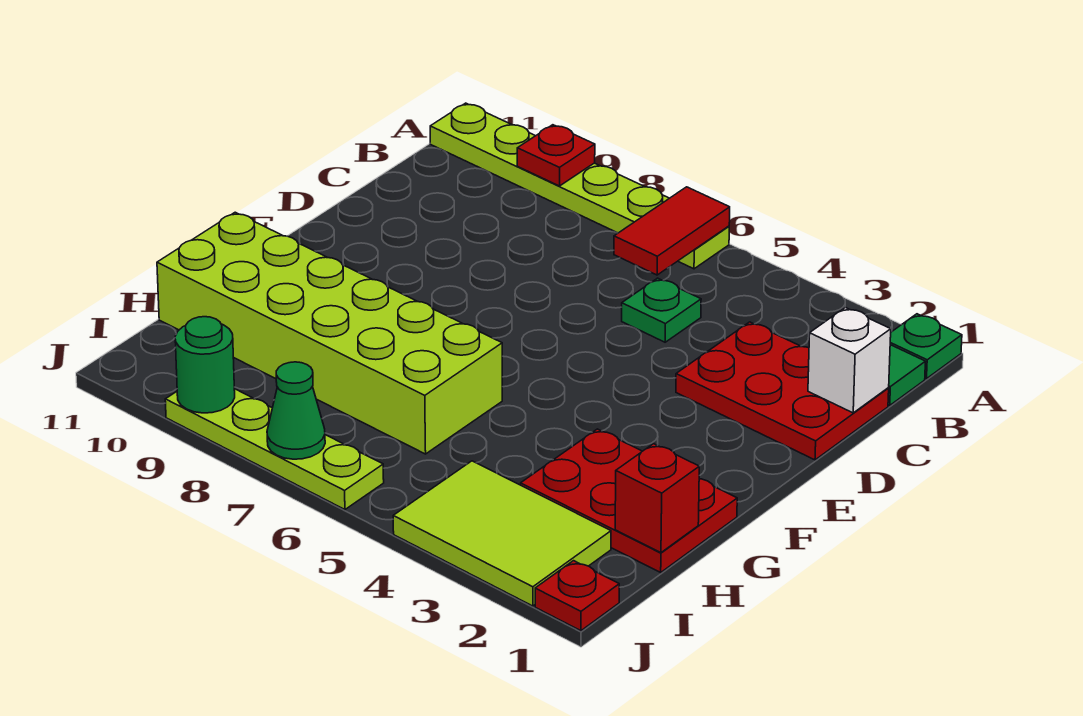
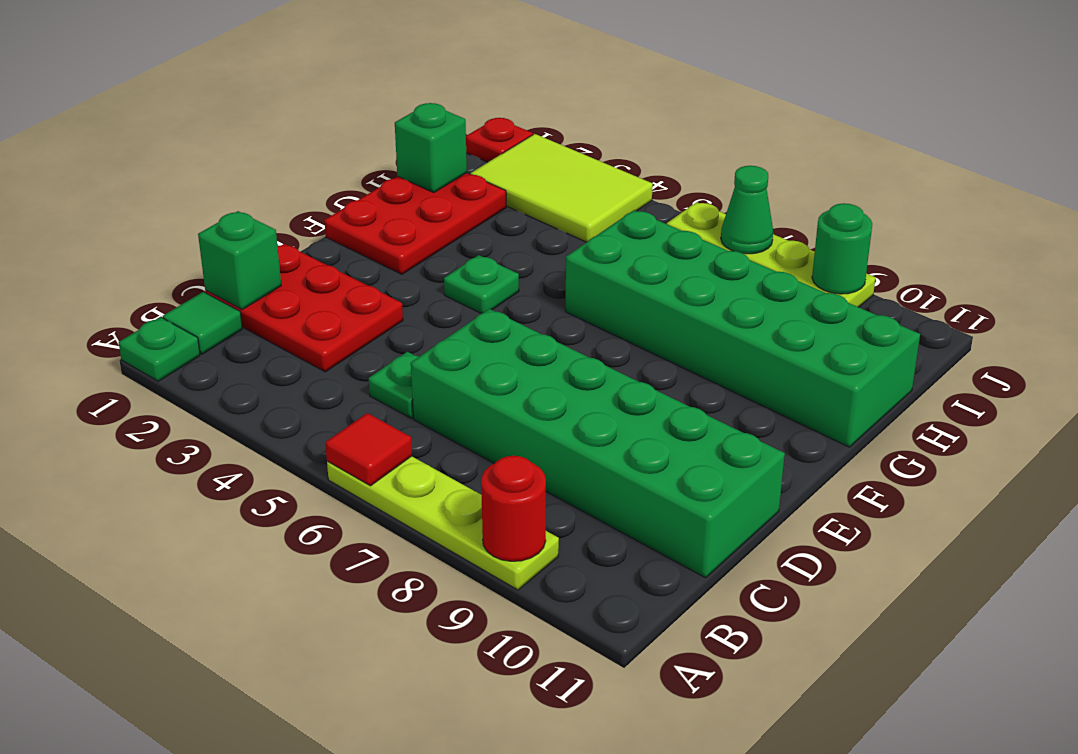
lime 1x6 plate [430,103,729,269] -> lime 1x4 plate [327,456,559,590]
red 1x2 tile [614,187,730,275] -> red 1x1 tile [325,413,412,486]
red 1x1 plate [517,125,595,186] -> red 1x1 round brick [481,456,546,561]
white 1x1 brick [808,307,891,413] -> green 1x1 brick [198,211,281,309]
none -> green 2x6 brick [411,309,785,578]
none -> green 1x1 plate [444,255,519,314]
red 2x3 plate [521,429,737,572] -> red 2x3 plate turned to [325,173,506,274]
lime 2x6 brick [157,212,502,454] -> green 2x6 brick [566,210,920,447]
red 1x1 brick [615,444,699,553] -> green 1x1 brick [395,103,467,193]

